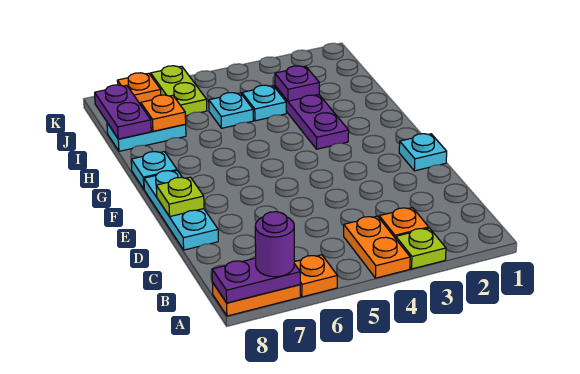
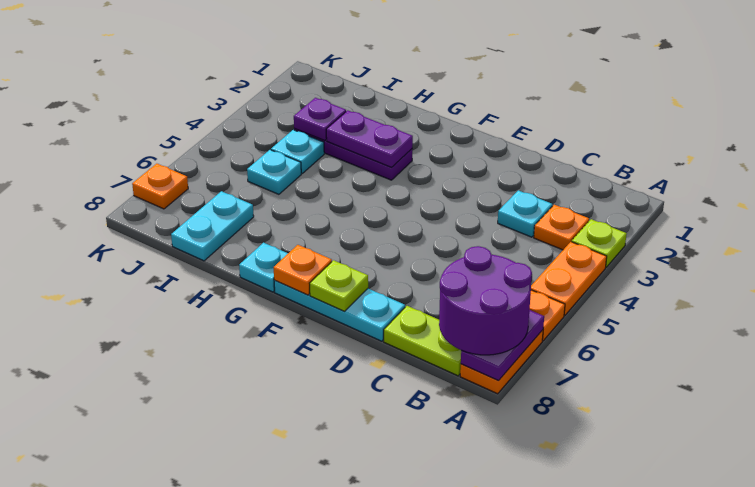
orange 1x2 plate [344,216,410,278] -> orange 1x2 plate turned to [531,242,607,316]
purple 1x1 round brick [255,212,294,277] -> purple 2x2 round brick [439,246,532,355]
cyan 1x1 plate [399,134,447,171] -> cyan 1x1 plate moved to [498,190,552,237]
orange 1x1 plate [141,95,186,131] -> orange 1x1 plate moved to [274,245,332,295]
purple 1x2 plate [95,85,151,139] -> purple 1x2 plate moved to [326,110,413,168]
lime 1x2 plate [151,66,207,116] -> lime 1x2 plate moved to [384,306,461,376]

